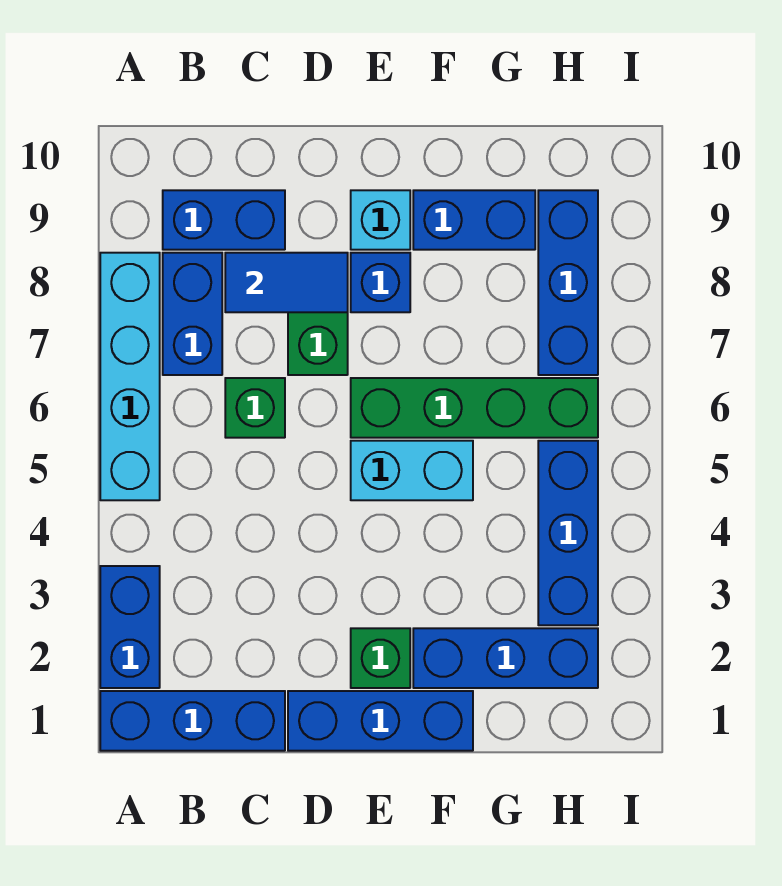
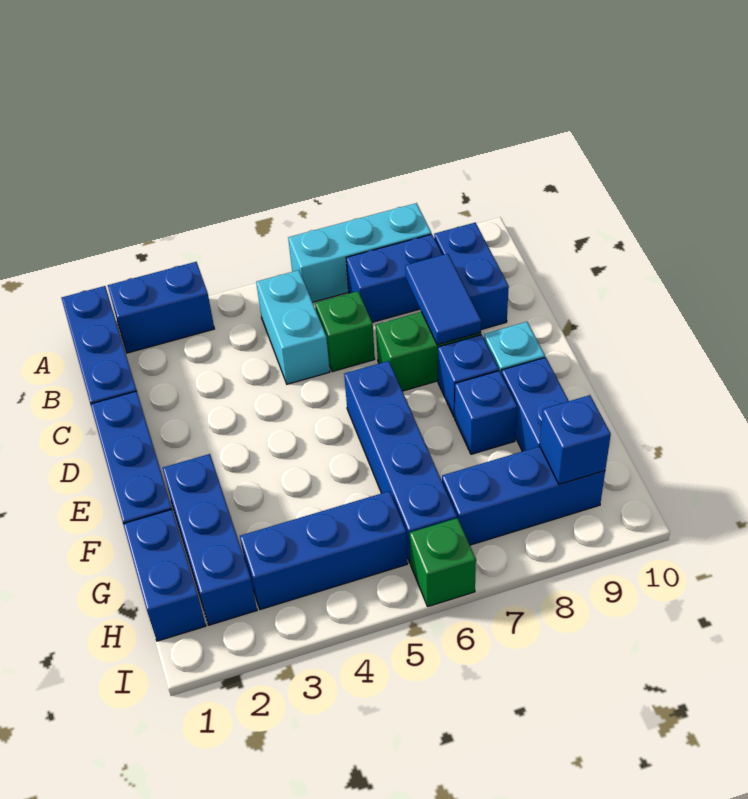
cyan 1x4 brick [100,253,160,500] -> cyan 1x3 brick [288,203,431,302]
green 1x1 brick [351,628,410,688] -> green 1x1 brick moved to [410,518,476,607]
cyan 1x2 brick [351,441,473,500] -> cyan 1x2 brick moved to [256,270,330,384]
green 1x4 brick [351,378,598,438] -> blue 1x4 brick [344,361,457,563]
none -> blue 1x1 brick [455,371,517,454]
none -> blue 1x2 brick [123,510,206,641]
none -> blue 1x1 brick [540,395,611,484]

